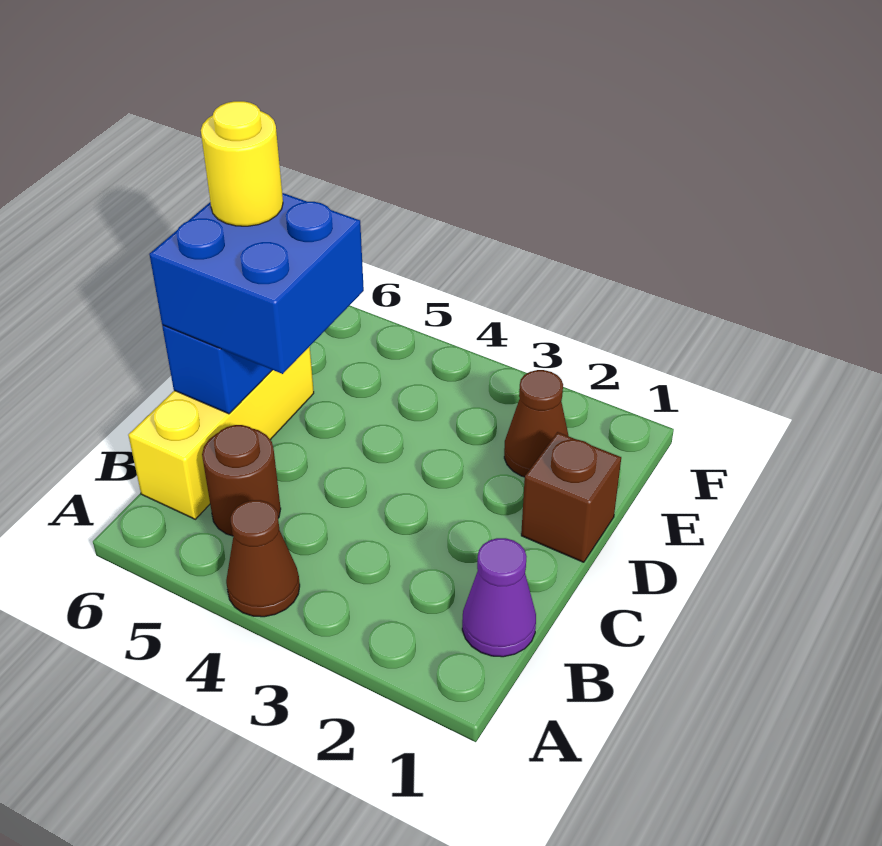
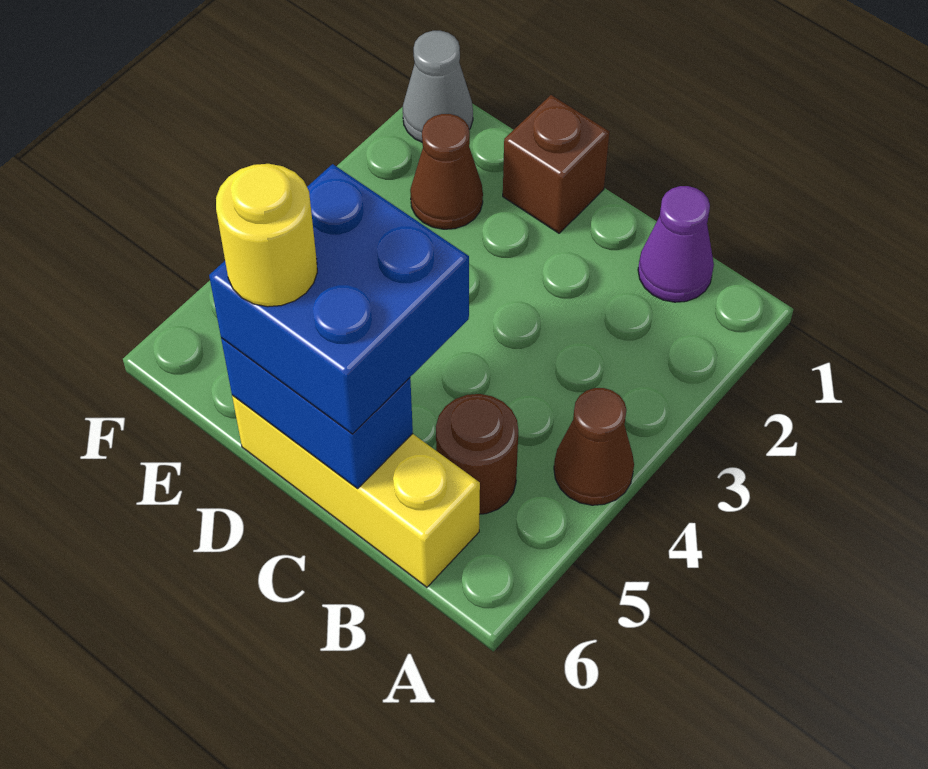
none -> grey 1x1 cone [403,31,473,142]

